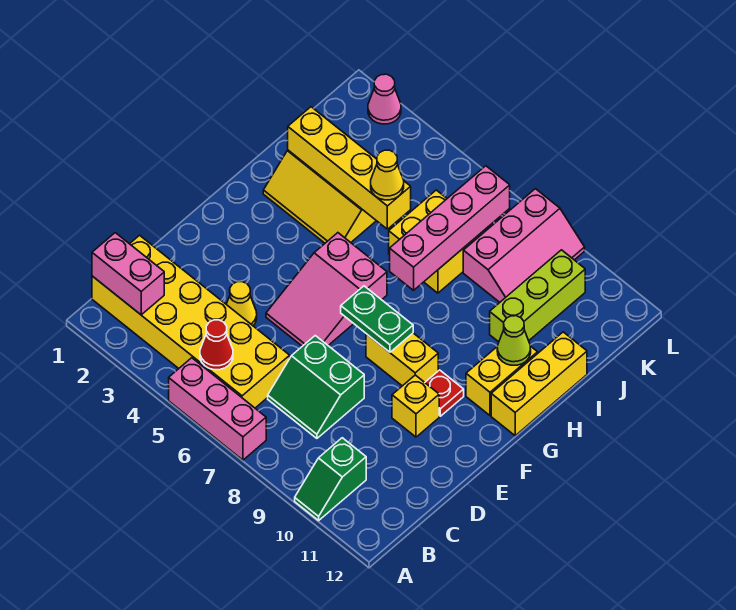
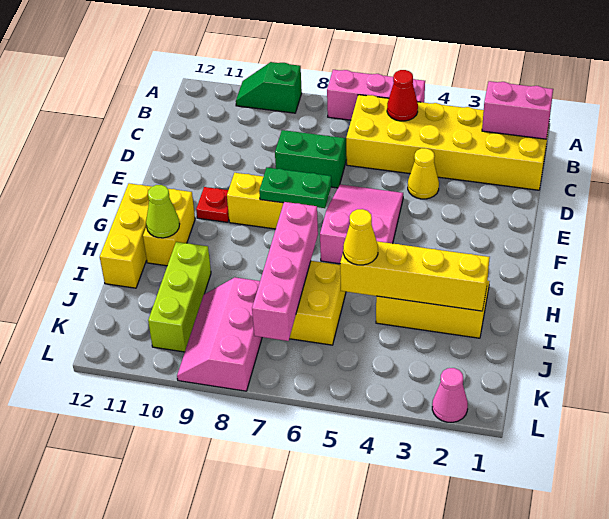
green 1x2 slope [295,438,366,520] -> green 1x2 slope turned to [236,62,302,113]
yellow 1x1 brick [392,375,439,437] -> none

